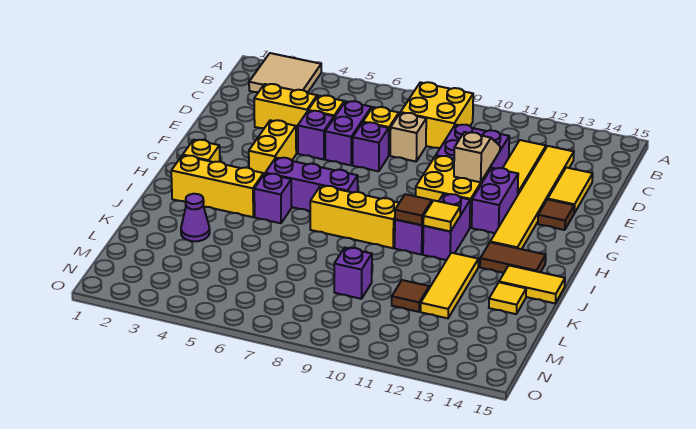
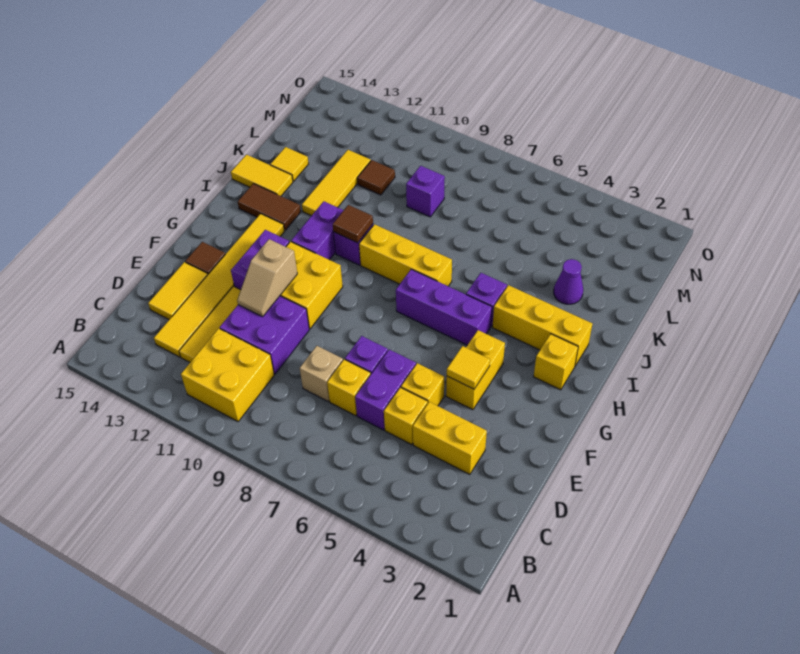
tan 2x2 tile [249,53,321,93] -> none
yellow 2x2 brick [401,82,473,148] -> yellow 2x2 brick moved to [181,328,274,422]
purple 1x1 brick [298,111,334,160] -> yellow 1x1 brick [401,363,444,406]
yellow 1x1 tile [423,200,460,232] -> yellow 1x1 tile moved to [447,346,490,389]

